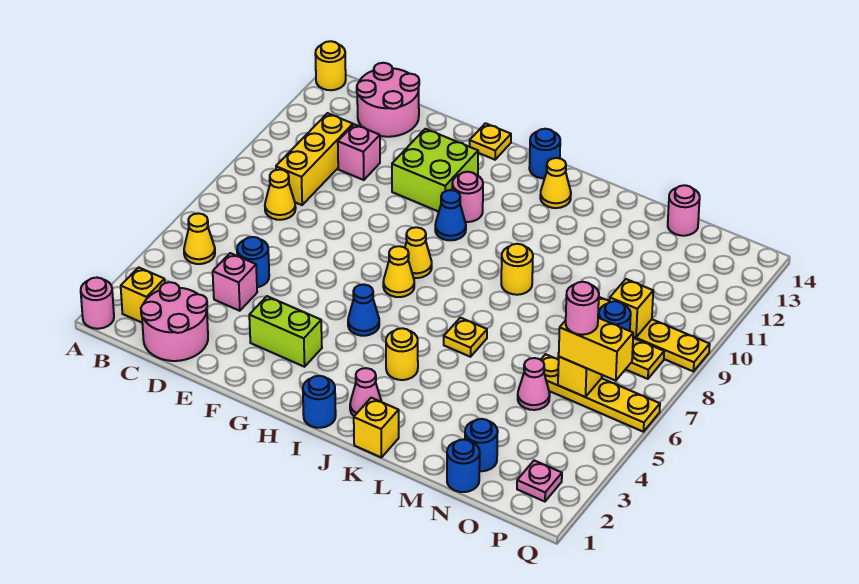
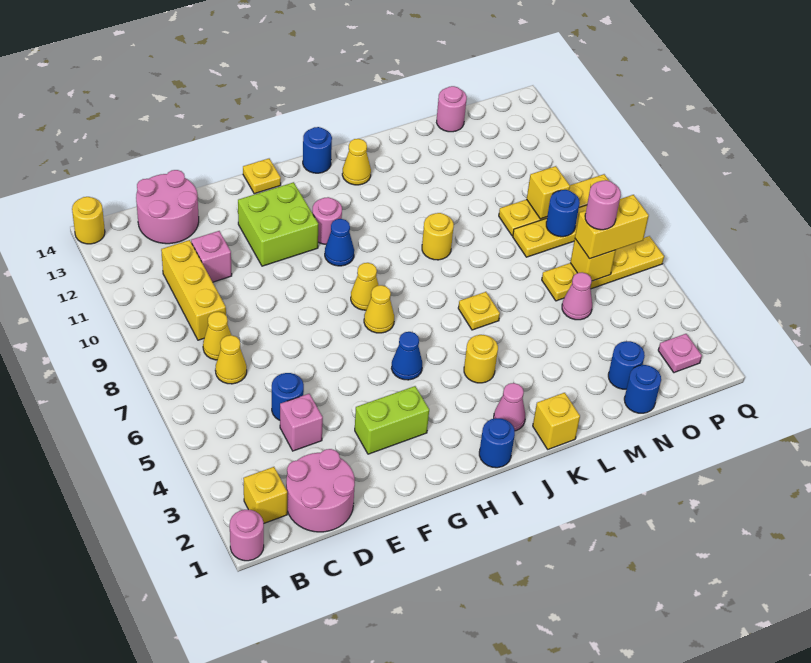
yellow 1x1 cone [184,213,215,264] -> yellow 1x1 cone moved to [215,335,247,384]

